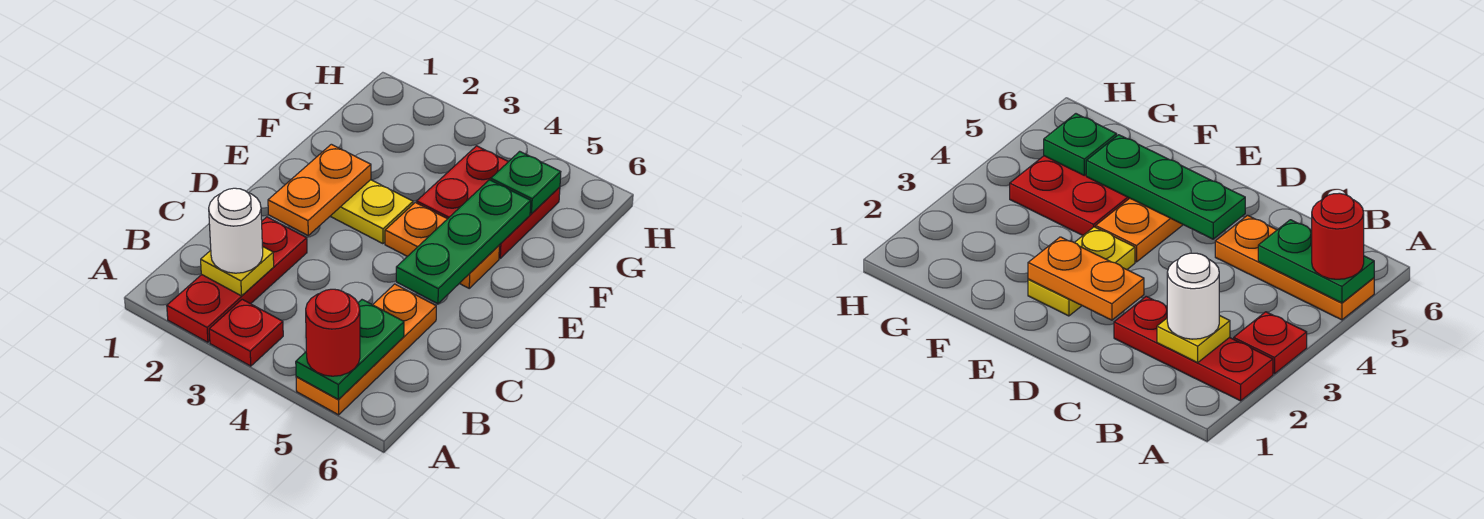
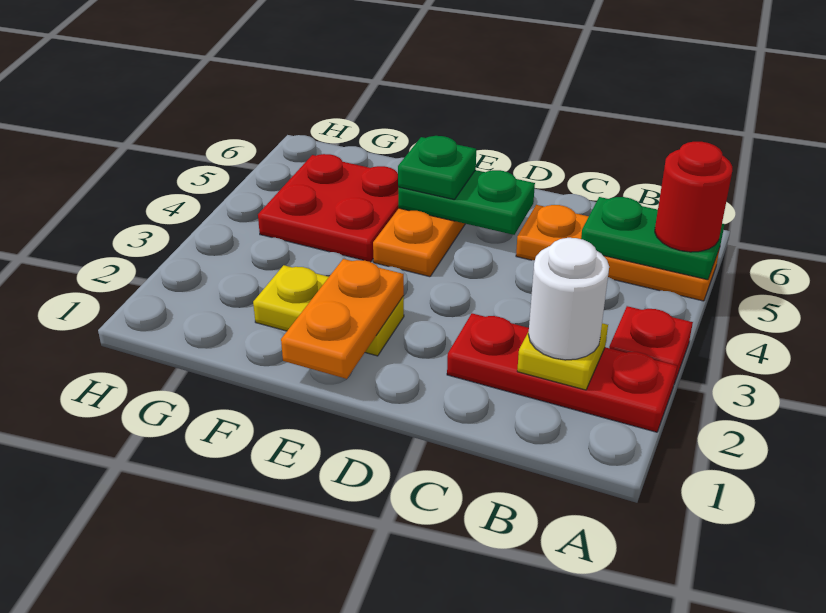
orange 1x2 plate [268,144,371,235] -> orange 1x2 plate turned to [281,259,404,379]
green 1x3 plate [396,180,531,304] -> green 1x2 plate [398,170,535,235]
yellow 1x2 plate [330,180,413,244] -> yellow 1x2 plate turned to [253,265,404,356]
green 1x1 plate [491,151,561,214] -> green 1x1 plate moved to [398,136,476,200]

